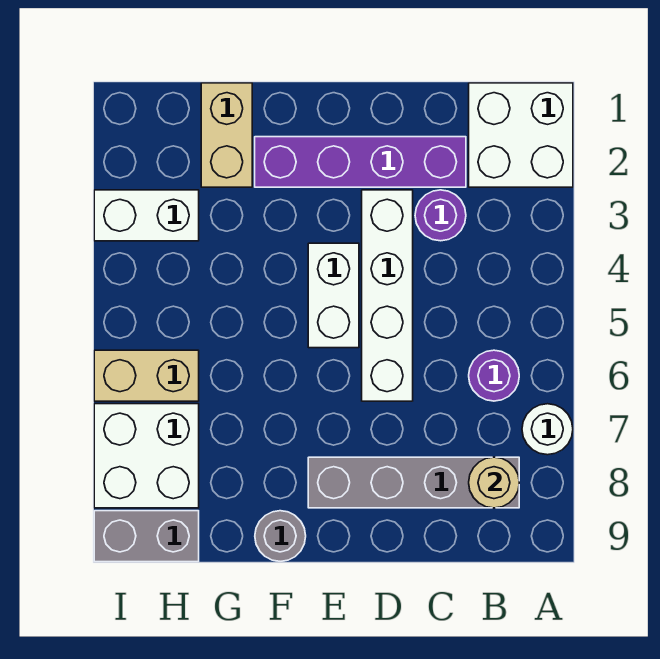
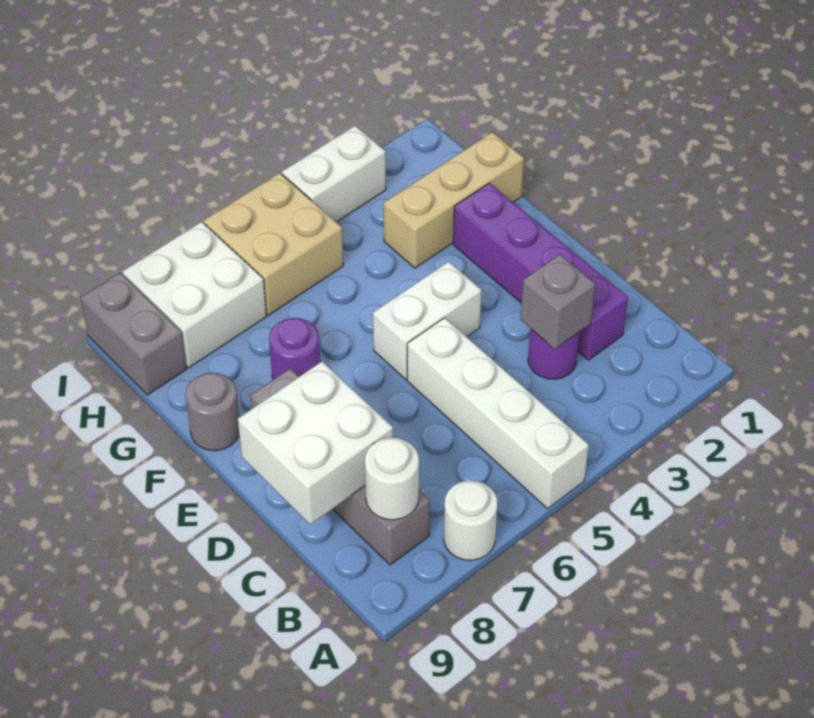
white 2x2 brick [469,83,573,187] -> white 2x2 brick moved to [238,361,393,524]
purple 1x1 round brick [469,350,519,401] -> purple 1x1 round brick moved to [269,318,320,380]
tan 1x1 round brick [469,457,519,508] -> white 1x1 round brick [365,438,419,520]
none -> grey 1x1 brick [520,255,595,349]
white 1x4 brick [362,190,413,401] -> white 1x4 brick turned to [407,318,589,509]
tan 1x2 brick [201,83,252,187] -> tan 1x3 brick [384,132,524,268]
white 1x2 brick [94,190,199,241] -> white 1x2 brick turned to [282,126,386,222]
tan 1x2 brick [94,350,199,401] -> tan 2x2 brick [204,173,343,315]

